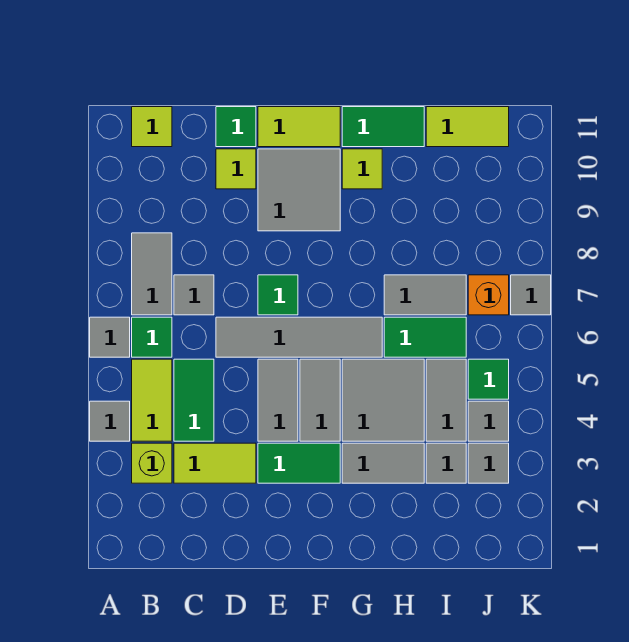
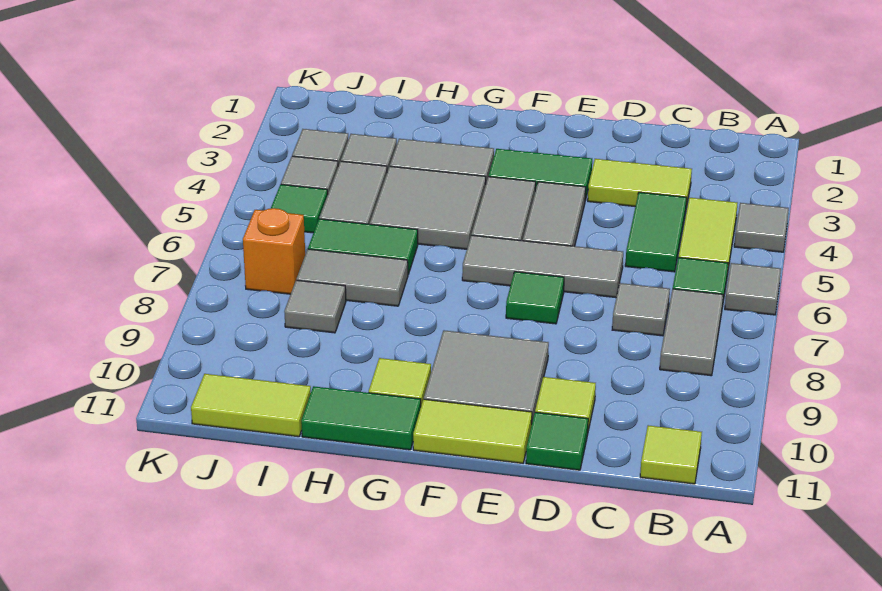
lime 1x1 brick [132,443,172,483] -> none
grey 1x4 tile [216,317,382,357] -> grey 1x3 tile [462,235,623,298]
grey 1x1 tile [511,275,551,315] -> grey 1x1 tile moved to [284,280,346,333]

